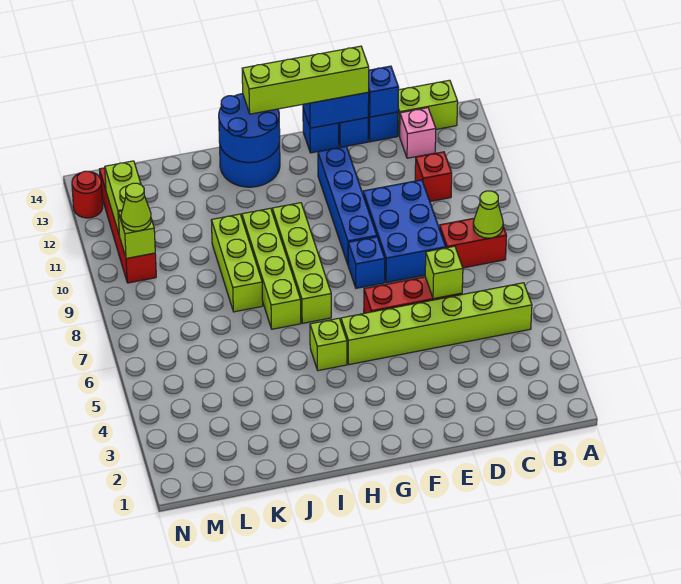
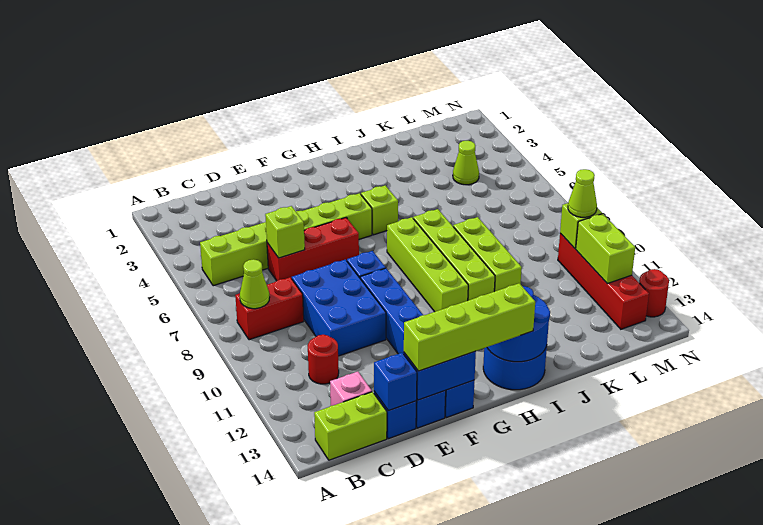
red 1x1 brick [415,152,452,201] -> red 1x1 round brick [308,335,339,384]
none -> lime 1x1 cone [453,141,479,185]

